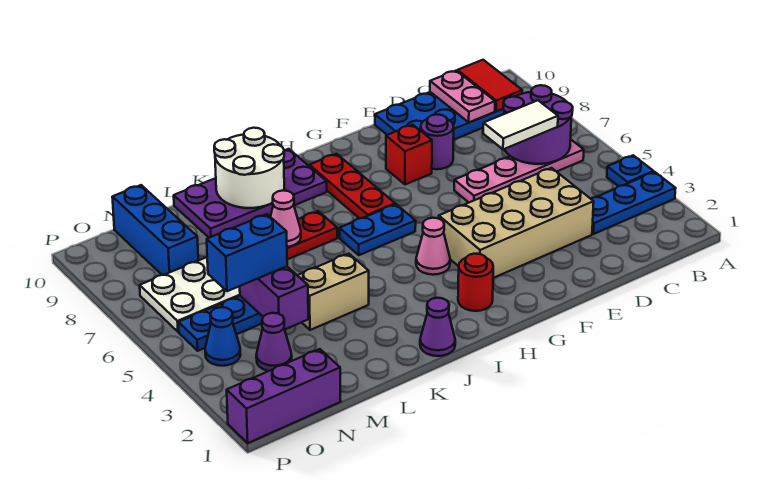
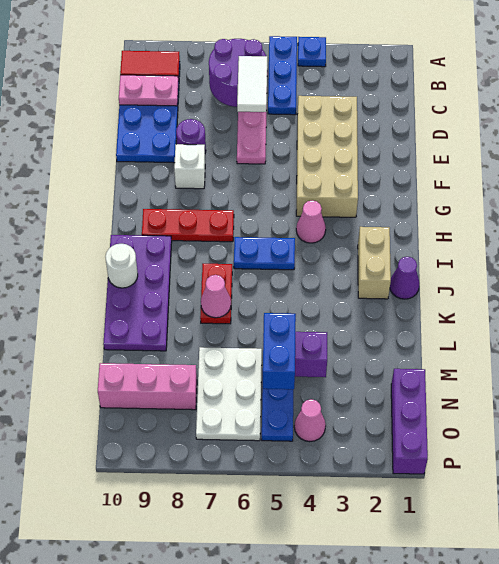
blue 1x3 plate [590,172,676,234] -> blue 1x3 plate moved to [268,36,297,115]
red 1x1 brick [386,125,432,185] -> white 1x1 brick [174,144,205,189]
red 1x1 round brick [458,254,493,311] -> none
blue 1x2 plate [340,204,416,255] -> blue 1x2 plate turned to [234,237,295,270]
white 2x2 round brick [214,128,284,208] -> white 1x1 round brick [105,244,138,288]
tan 1x2 brick [297,254,369,330] -> tan 1x2 brick moved to [358,227,391,299]
purple 1x1 cone [256,313,292,371] -> none
blue 1x3 brick [112,185,198,275] -> pink 1x3 brick [98,363,197,410]
blue 1x1 cone [205,307,241,366] -> pink 1x1 cone [294,399,326,442]

